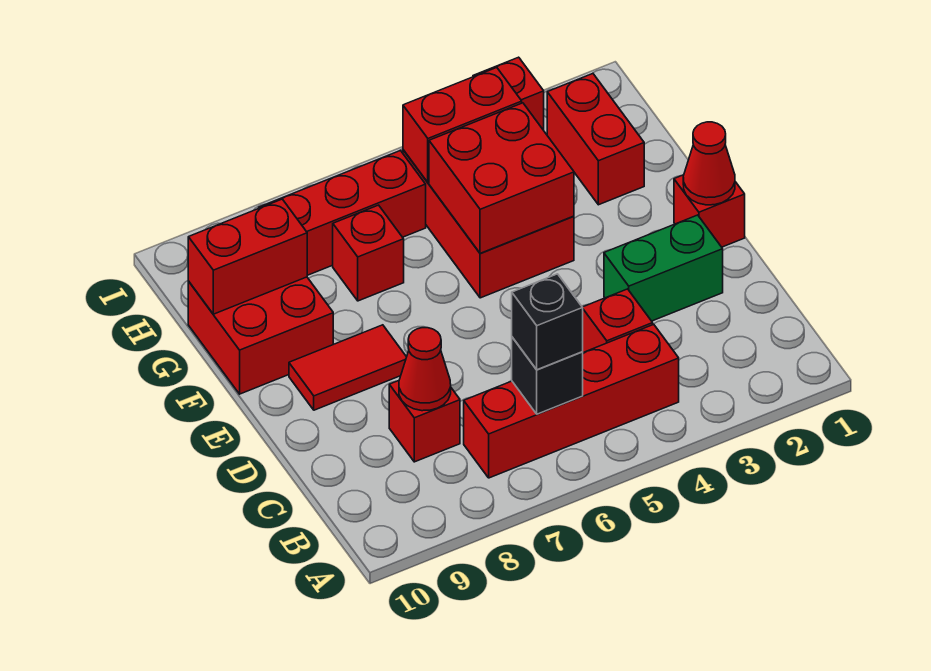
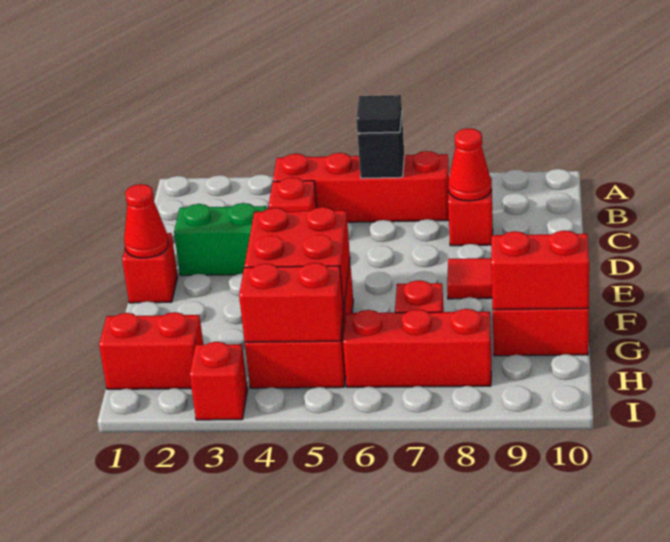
black 1x1 brick [512,274,583,370] -> black 1x1 tile [356,95,402,133]
red 1x2 brick [547,73,644,205] -> red 1x2 brick turned to [99,312,203,389]

